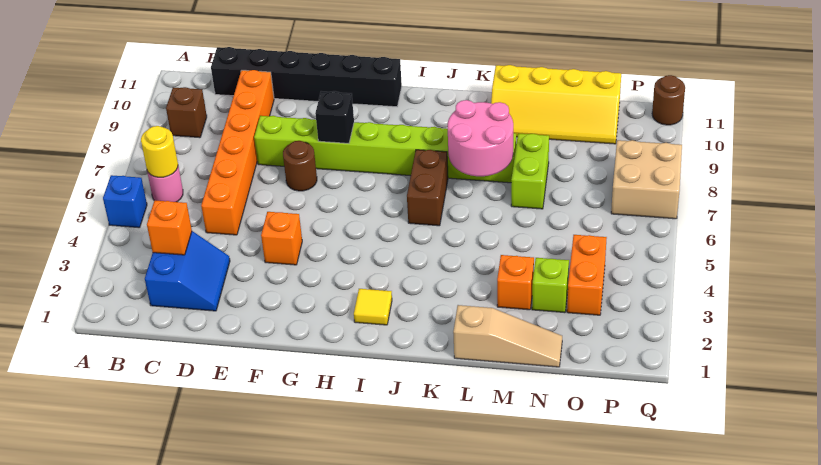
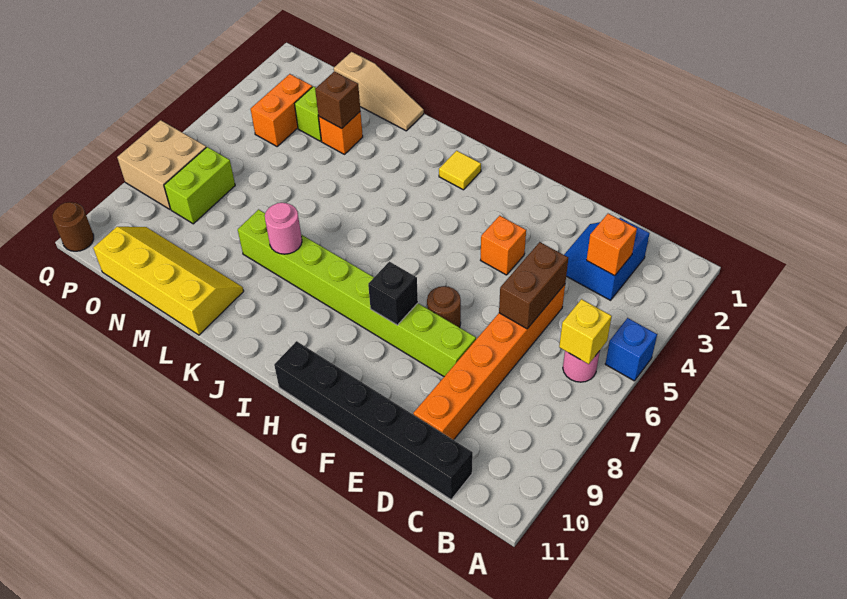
yellow 1x1 round brick [141,126,178,177] -> yellow 1x1 brick [559,299,612,364]
brown 1x1 brick [166,87,207,138] -> brown 1x1 brick moved to [315,72,360,128]
brown 1x2 brick [407,150,448,226] -> brown 1x2 brick moved to [499,242,568,329]
pink 2x2 round brick [448,100,513,176] -> pink 1x1 round brick [265,203,302,254]
tan 1x3 slope [453,305,562,367] -> tan 1x3 slope turned to [334,52,424,131]
lime 1x2 brick [511,133,549,209] -> lime 1x2 brick moved to [164,147,235,224]

